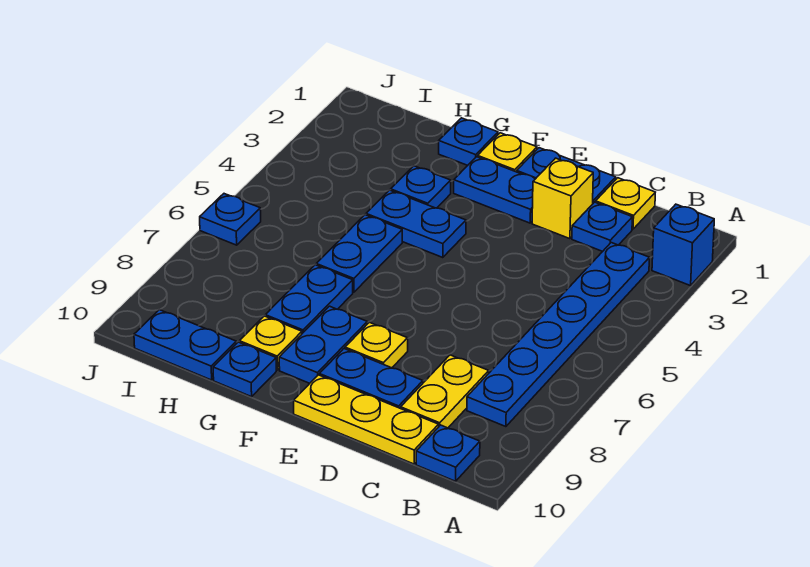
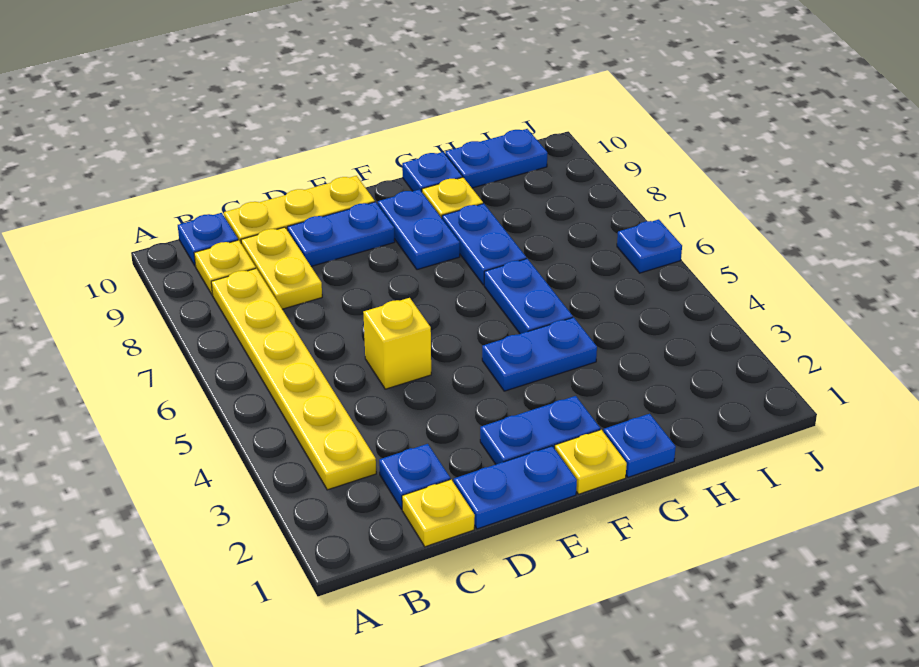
blue 1x1 brick [652,204,714,286] -> none
blue 1x6 plate [467,243,649,427] -> yellow 1x6 plate [211,268,376,490]
yellow 1x1 brick [532,158,593,239] -> yellow 1x1 brick moved to [363,298,431,389]
yellow 1x1 plate [345,322,408,368] -> yellow 1x1 plate moved to [194,240,256,295]
blue 1x1 plate [391,166,451,208] -> none

